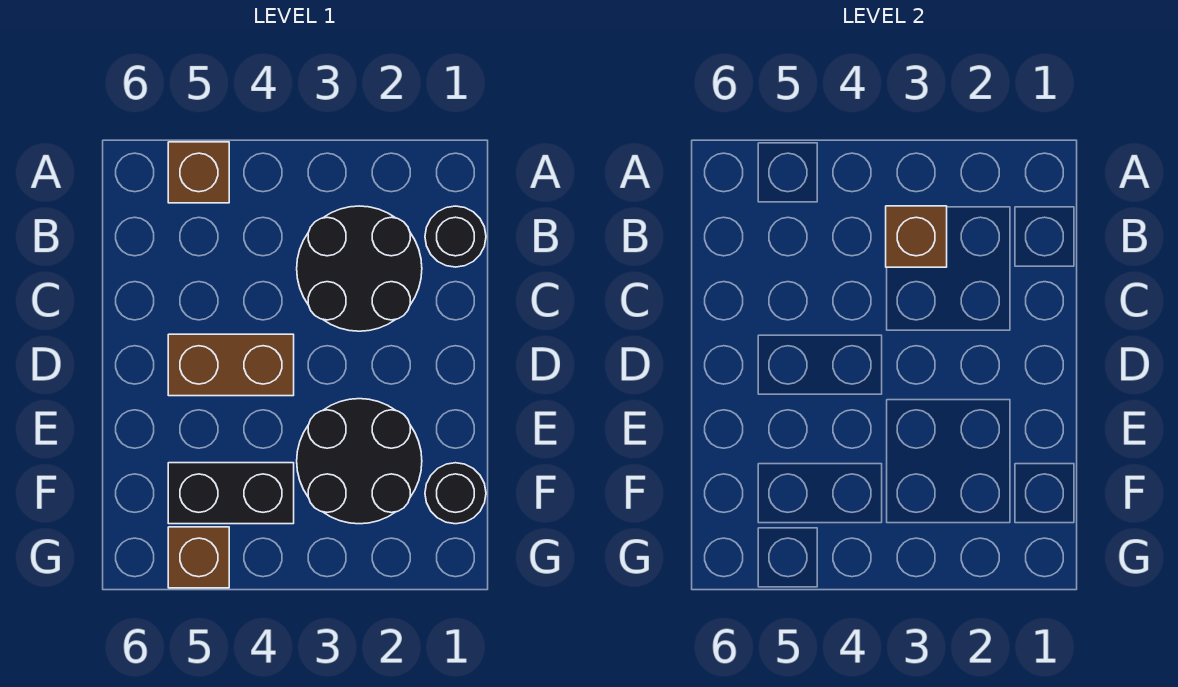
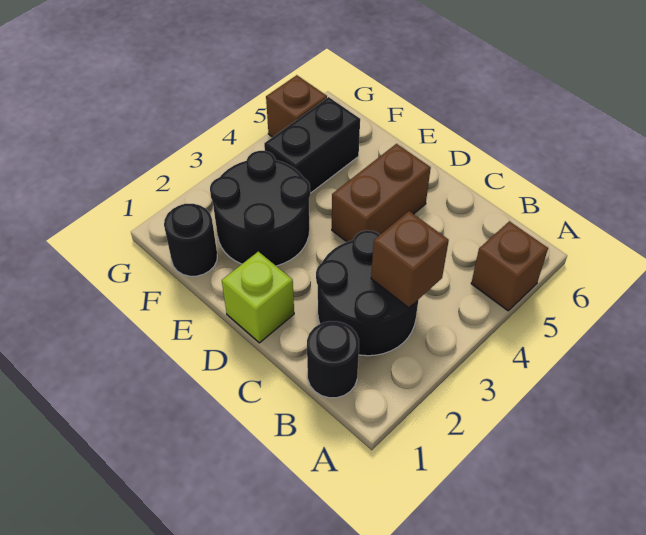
none -> lime 1x1 brick [222,252,294,343]

